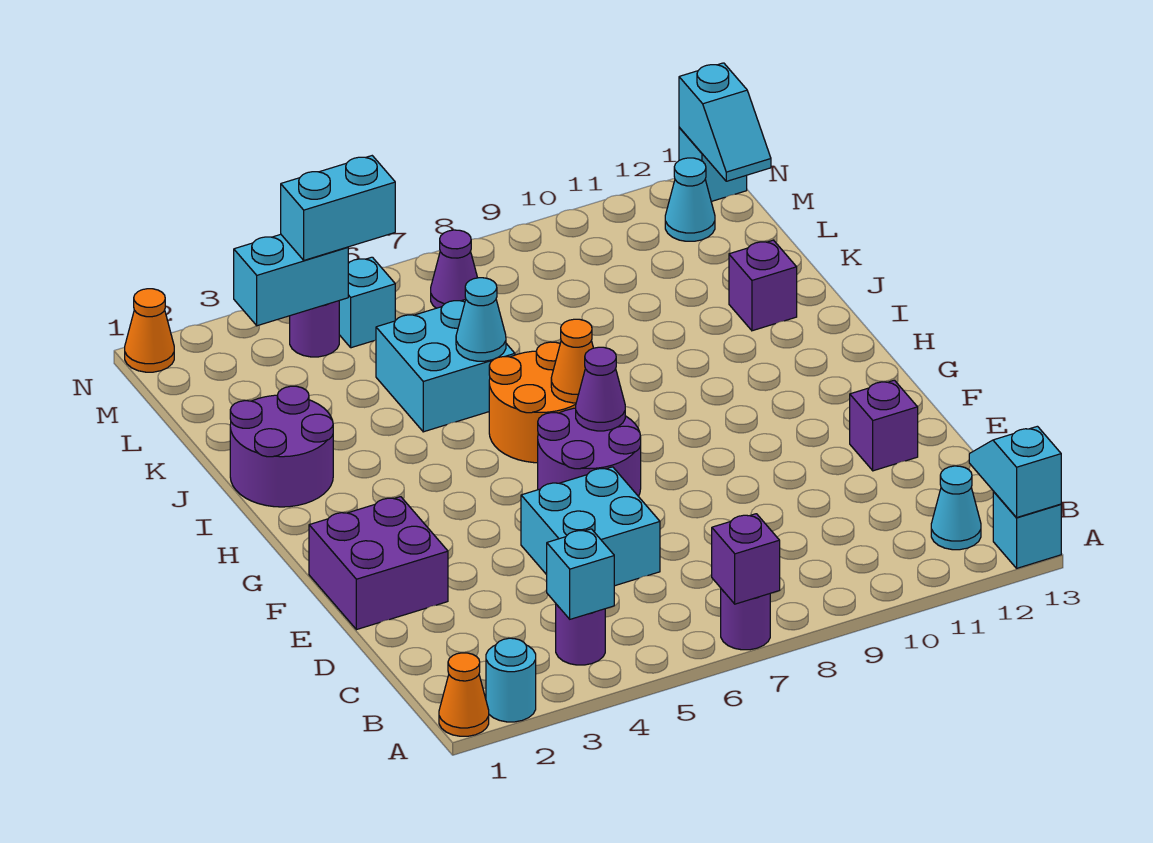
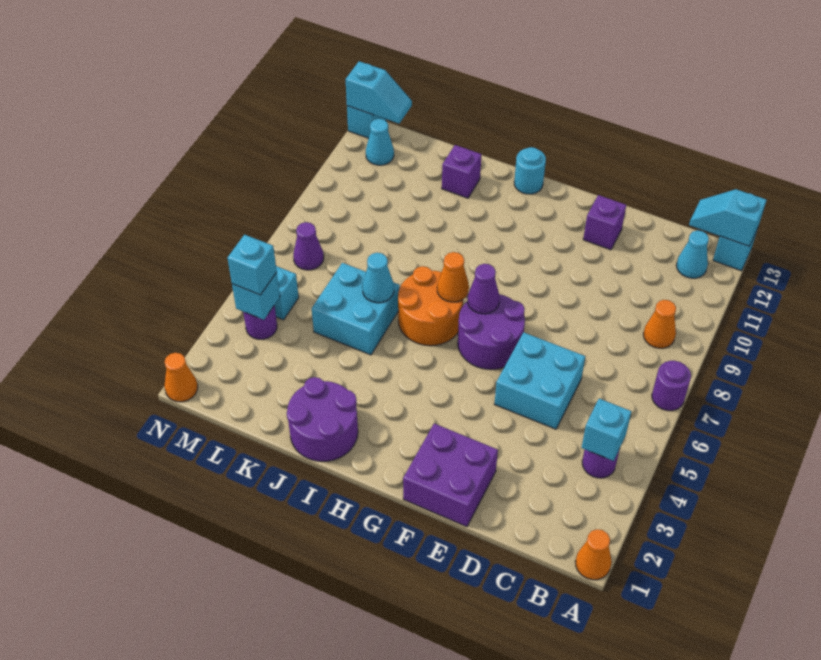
cyan 1x1 round brick [486,638,536,722] -> cyan 1x1 round brick moved to [514,147,546,194]
purple 1x1 brick [712,514,780,604] -> none
none -> orange 1x1 cone [643,300,676,348]
cyan 1x2 brick [234,234,348,326] -> cyan 1x1 brick [232,273,280,320]
cyan 1x2 brick [281,156,395,260] -> cyan 1x1 brick [228,235,277,295]

